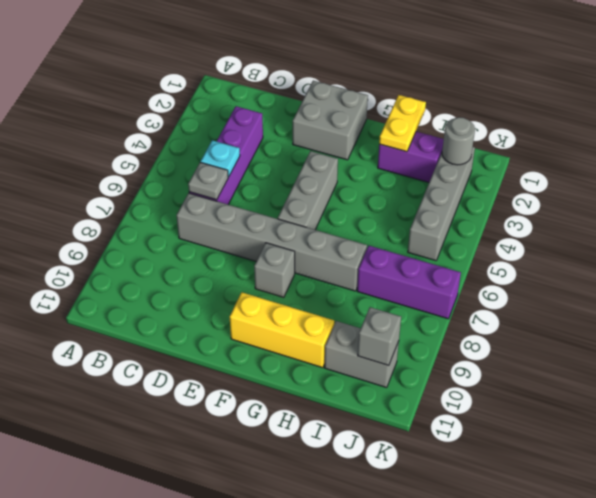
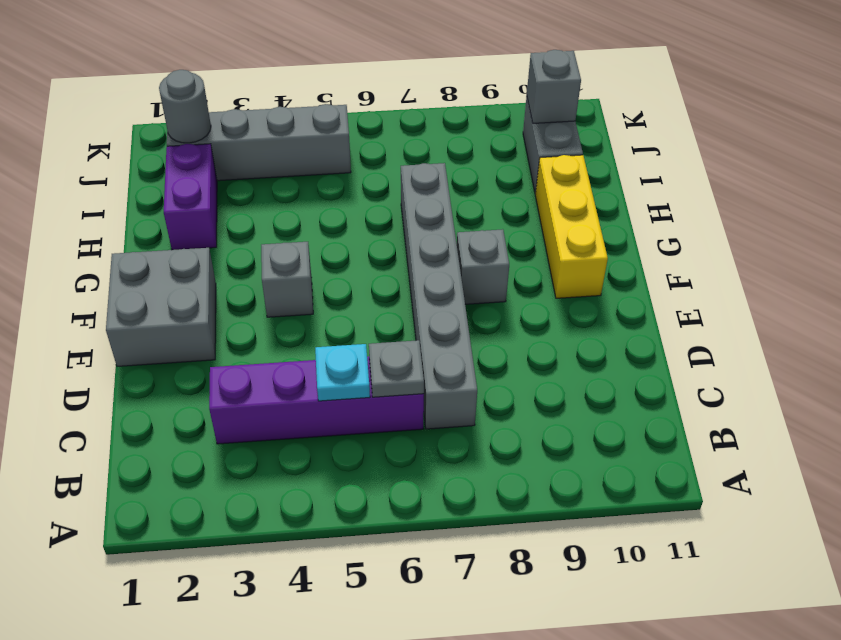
grey 1x3 brick [278,151,338,230] -> grey 1x1 brick [261,242,313,317]
yellow 1x2 plate [379,95,426,152] -> none
purple 1x3 brick [357,246,461,319] -> none

